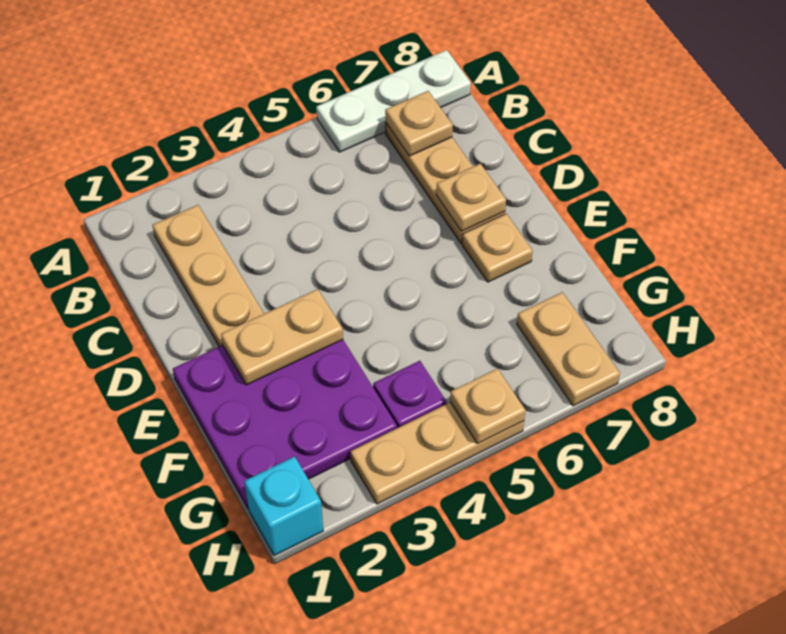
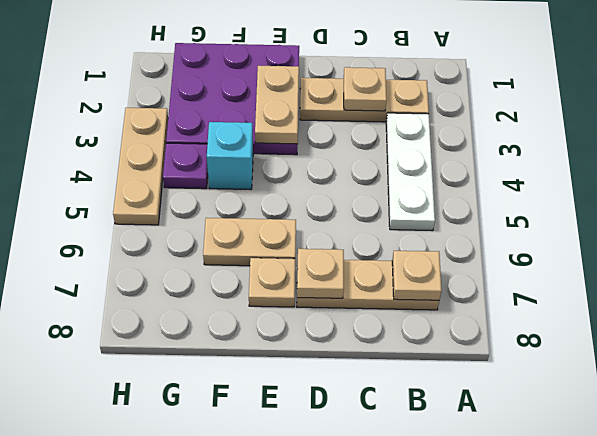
white 1x3 plate [316,50,471,152] -> white 1x3 plate moved to [386,113,435,231]
tan 1x2 plate [517,292,620,406] -> tan 1x2 plate moved to [203,218,296,266]
cyan 1x1 brick [244,456,323,556] -> cyan 1x1 brick moved to [207,122,253,190]
tan 1x1 plate [450,368,526,444] -> tan 1x1 plate moved to [344,67,387,111]

